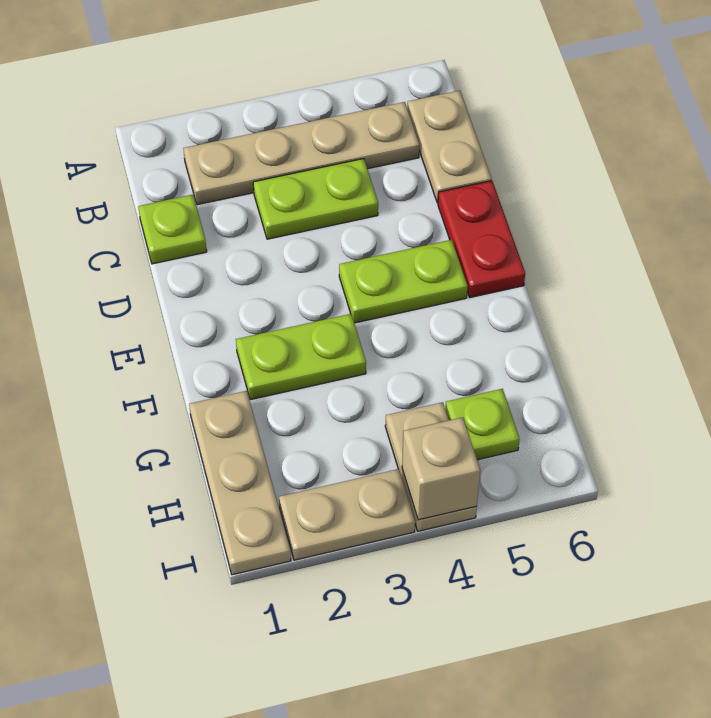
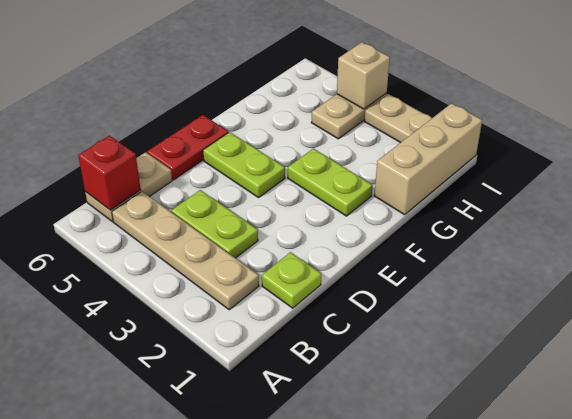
none -> red 1x1 brick [78,136,141,210]
tan 1x3 plate [189,391,291,575] -> tan 1x3 brick [374,103,482,215]
lime 1x1 plate [445,389,520,460] -> none

